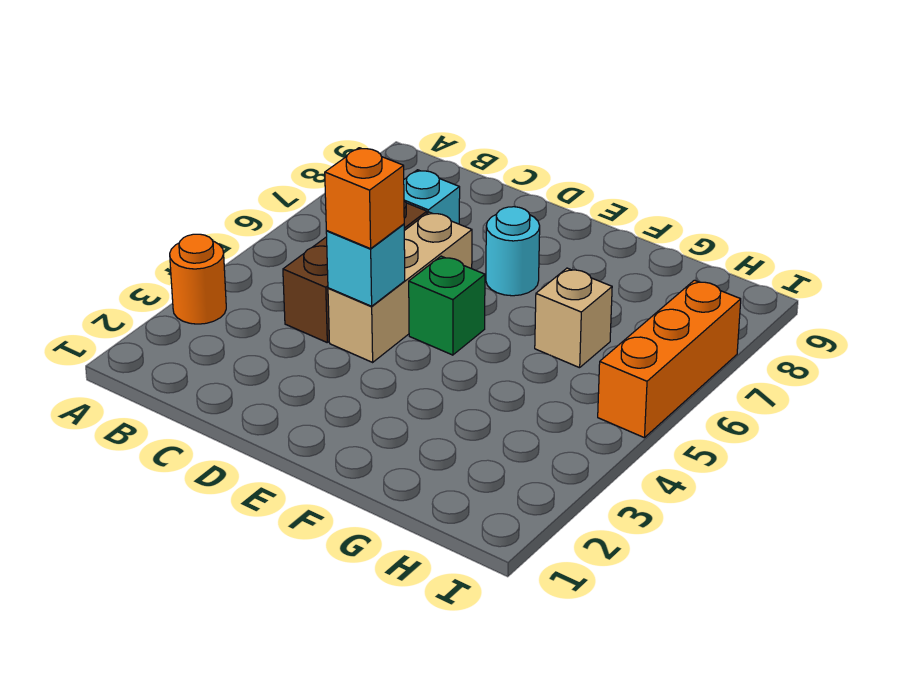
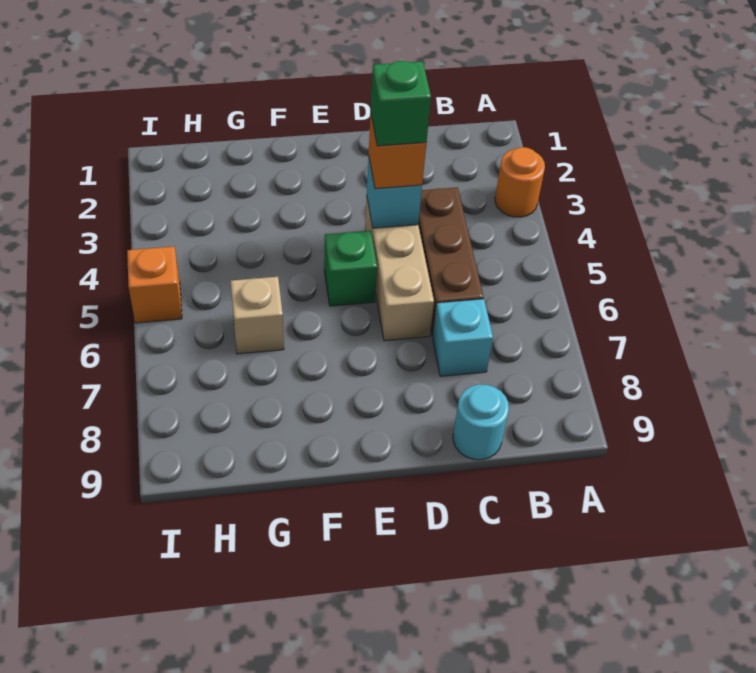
none -> green 1x1 brick [371,61,431,146]
cyan 1x1 round brick [486,207,540,296] -> cyan 1x1 round brick moved to [453,384,509,460]
orange 1x3 brick [598,280,741,438] -> orange 1x1 brick [127,246,182,323]

